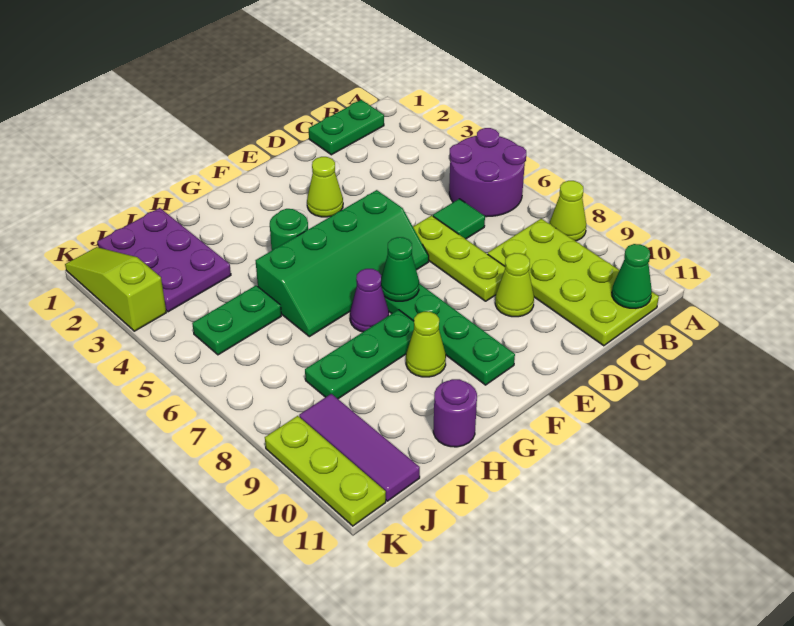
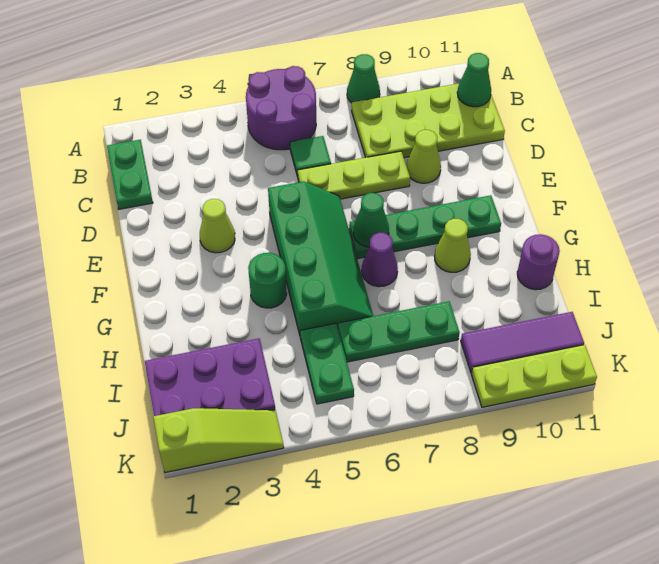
lime 1x1 cone [550,181,586,241] -> green 1x1 cone [347,54,380,103]
green 1x3 plate [305,310,414,399] -> green 1x3 plate turned to [338,301,460,362]
lime 1x3 slope [65,247,166,331] -> lime 1x3 slope turned to [153,408,284,473]

